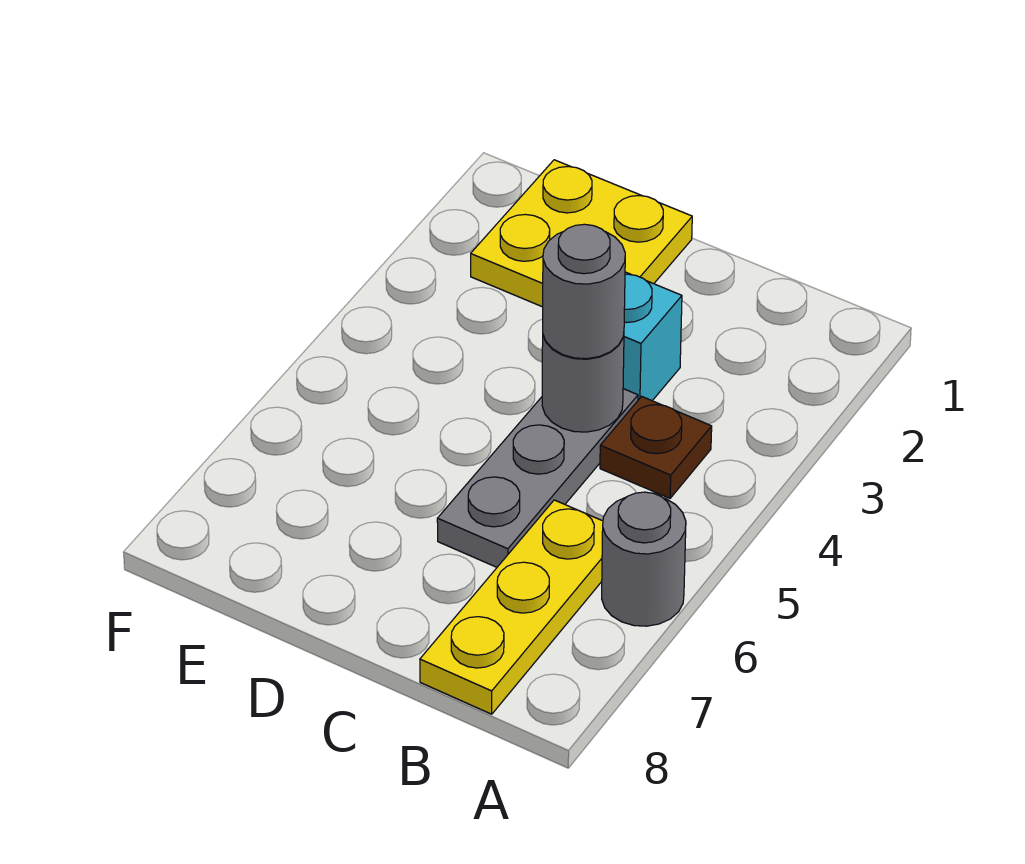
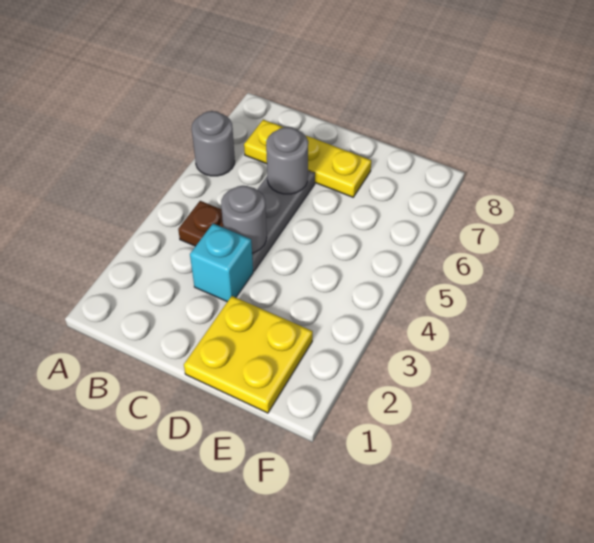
yellow 1x3 plate [420,500,603,714] -> yellow 1x3 plate turned to [244,120,371,197]
grey 1x1 round brick [543,224,625,359] -> grey 1x1 round brick moved to [266,127,308,194]

